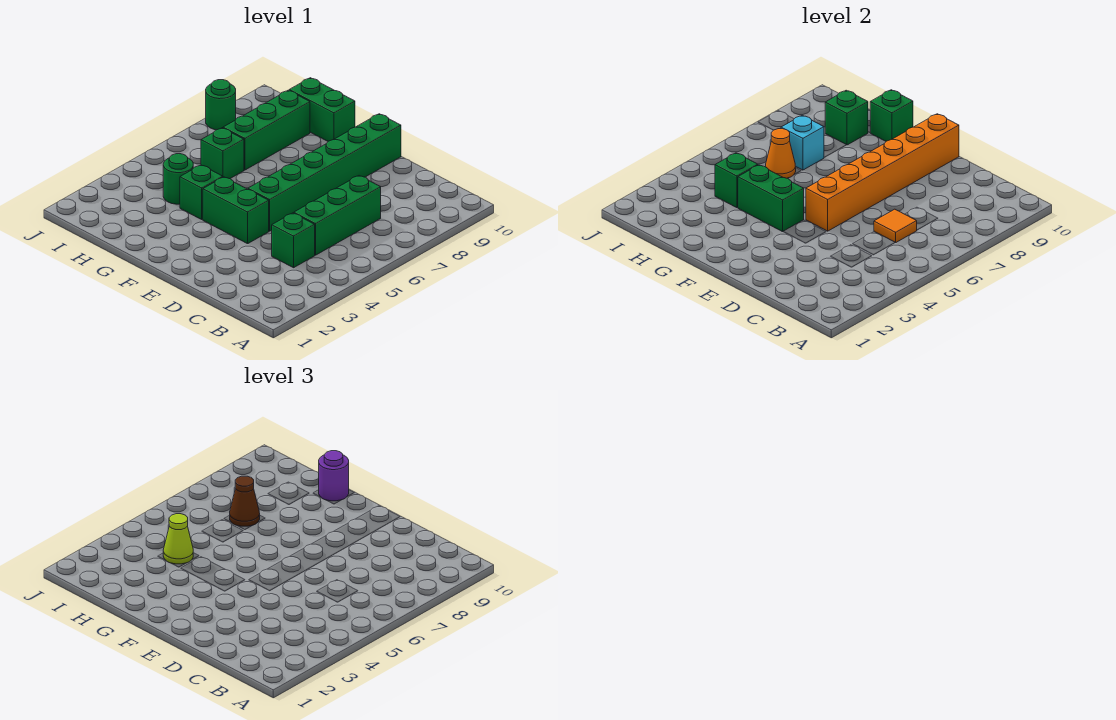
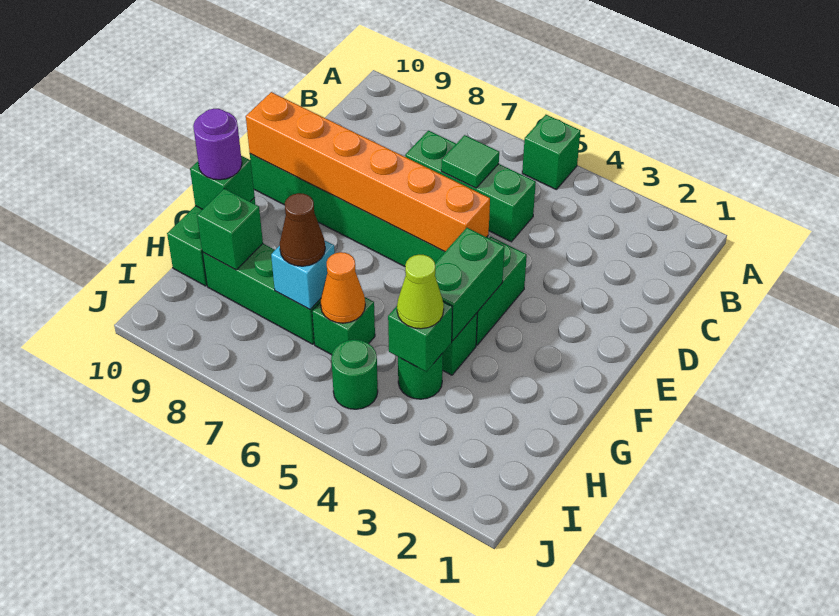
green 1x1 brick [272,213,315,268] -> green 1x1 brick moved to [522,115,580,189]
orange 1x1 tile [874,209,917,243] -> green 1x1 tile [441,135,499,188]
green 1x1 round brick [206,80,236,130] -> green 1x1 round brick moved to [331,340,378,409]

